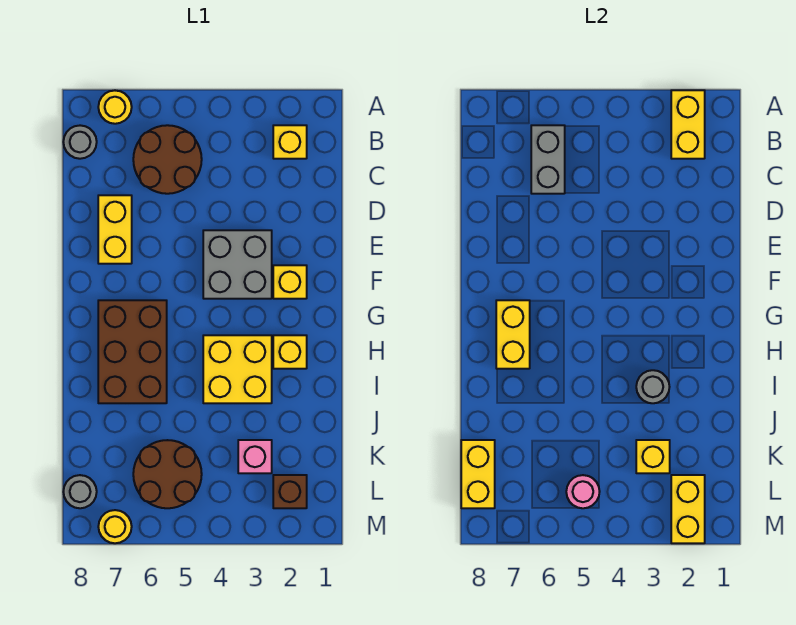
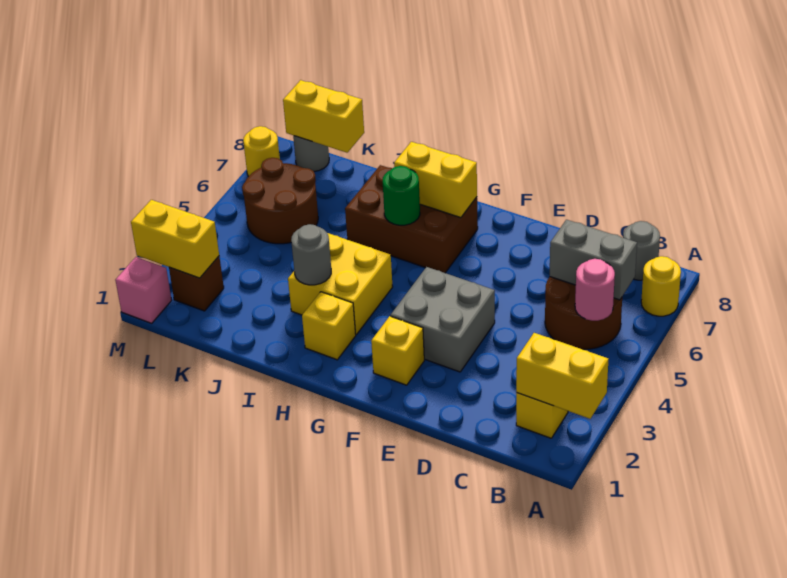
yellow 1x2 brick [98,195,132,264] -> none
none -> green 1x1 round brick [383,166,420,225]
pink 1x1 brick [238,440,272,473] -> pink 1x1 brick moved to [115,257,172,323]
yellow 1x1 brick [636,440,670,473] -> none
pink 1x1 round brick [566,475,600,508] -> pink 1x1 round brick moved to [575,259,615,321]

